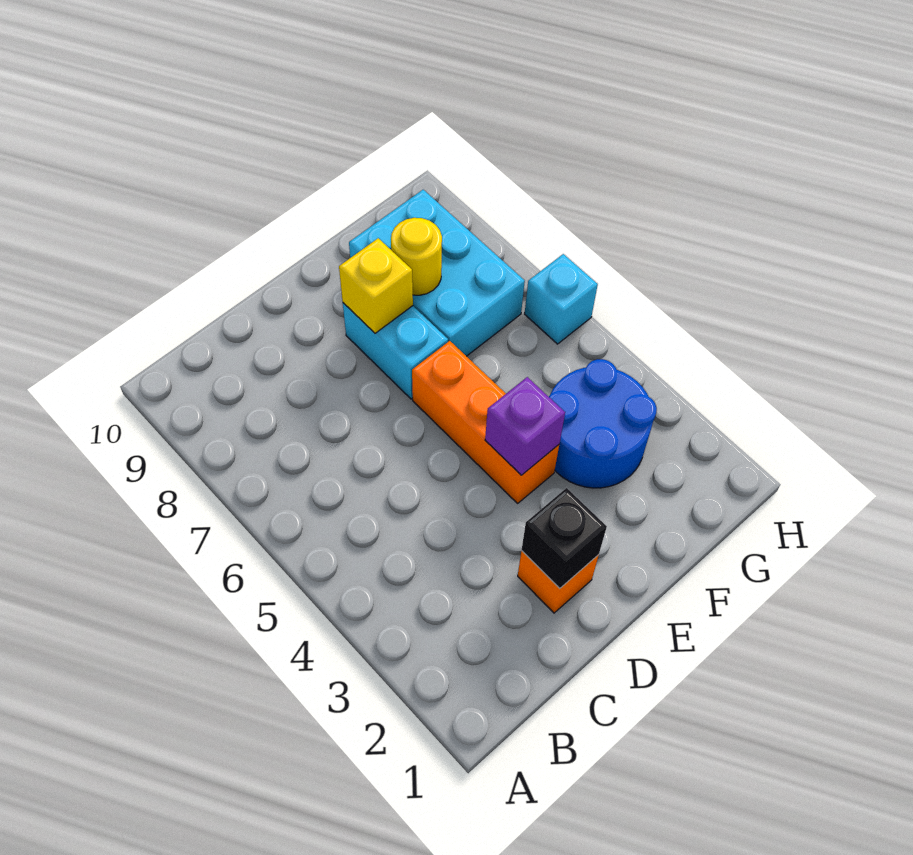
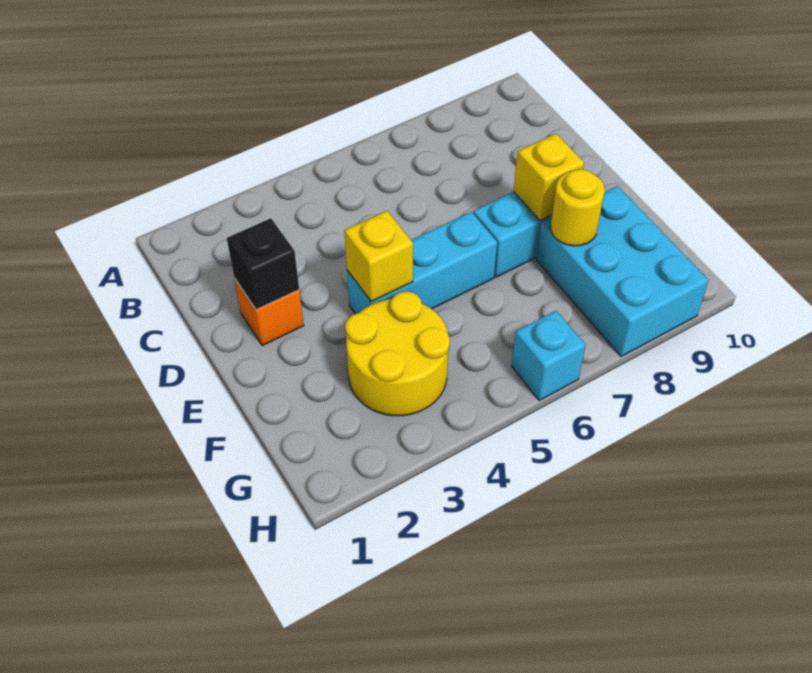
orange 1x3 brick [412,341,559,503] -> cyan 1x3 brick [347,212,497,314]
purple 1x1 brick [485,377,565,475] -> yellow 1x1 brick [344,211,413,302]
blue 2x2 round brick [549,359,657,488] -> yellow 2x2 round brick [345,292,450,416]
cyan 2x3 brick [349,190,525,356] -> cyan 2x3 brick turned to [536,186,708,357]

